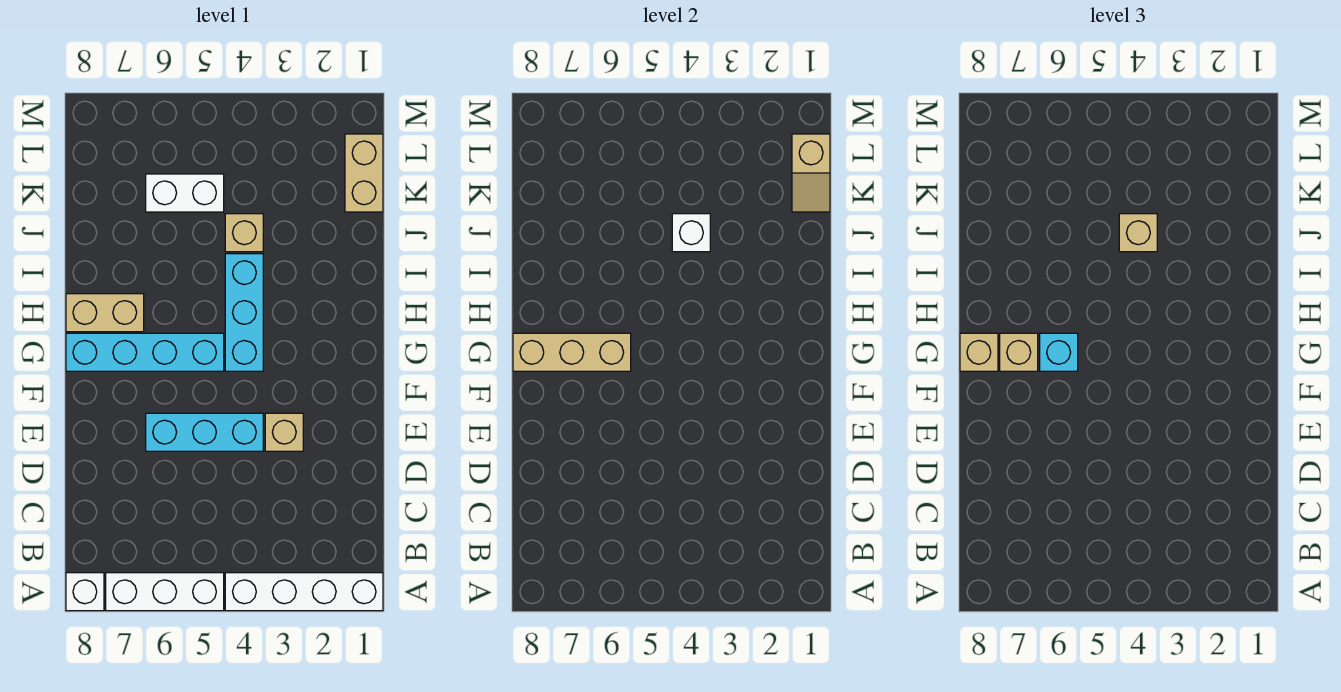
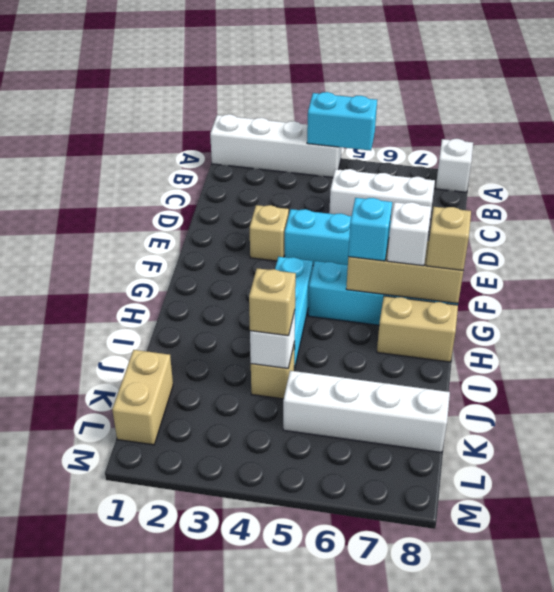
none -> cyan 1x2 brick [307,92,377,151]
white 1x3 brick [106,573,224,611] -> white 1x3 brick moved to [329,169,435,219]
tan 1x1 brick [1000,333,1038,371] -> white 1x1 brick [387,202,432,266]
tan 1x2 slope [792,134,830,212] -> none
white 1x2 brick [146,174,224,212] -> white 1x4 brick [283,371,450,453]

